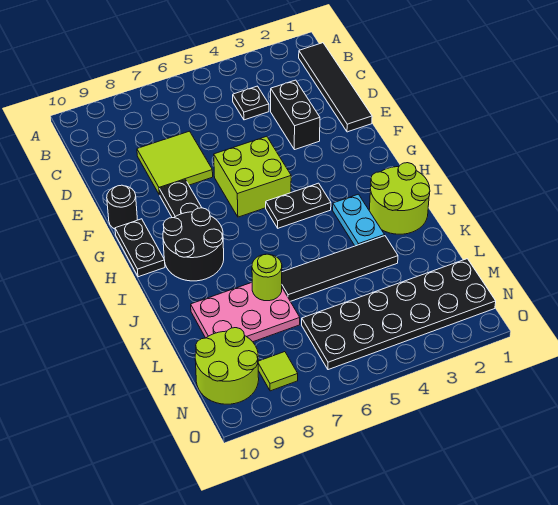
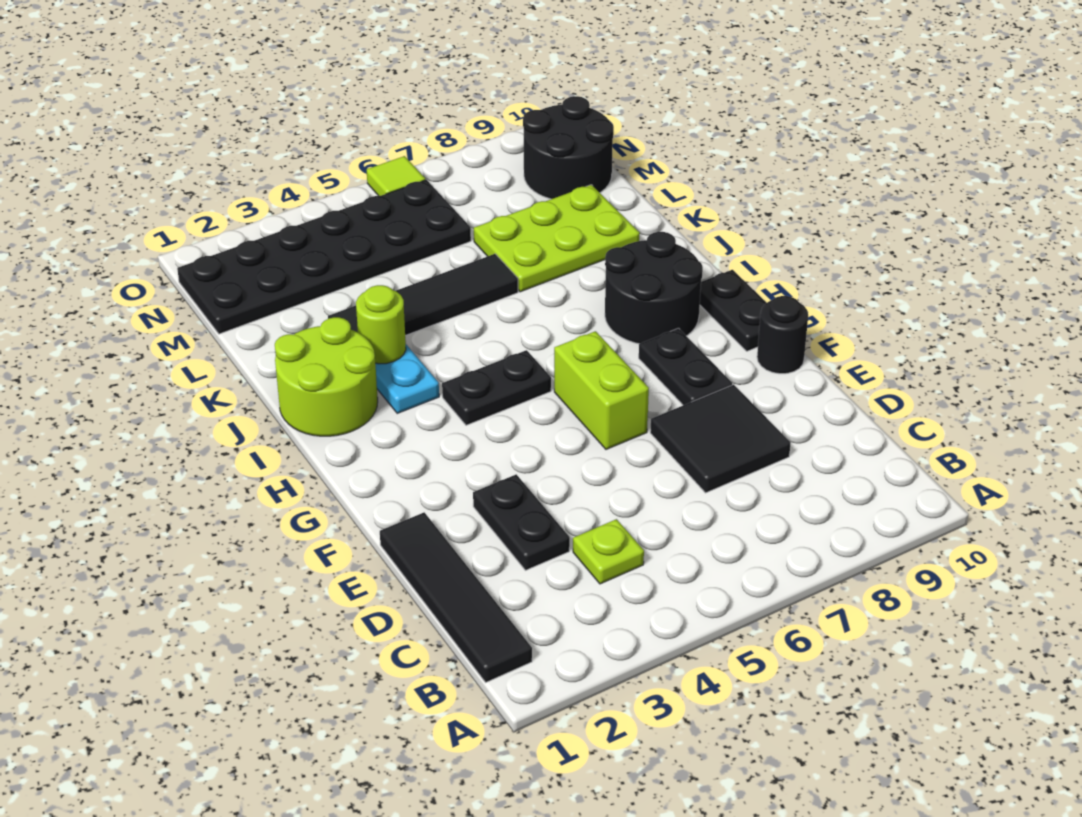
black 1x1 plate [233,86,269,120] -> lime 1x1 plate [573,519,644,584]
black 1x2 brick [271,80,320,150] -> black 1x2 plate [473,474,570,570]
lime 2x2 tile [137,131,213,195] -> black 2x2 tile [650,385,791,493]
lime 2x2 brick [214,136,291,217] -> lime 1x2 brick [554,331,649,449]
pink 2x3 plate [191,283,300,342] -> lime 2x3 plate [474,185,640,292]
lime 1x1 round brick [252,254,282,301] -> lime 1x1 round brick moved to [356,285,406,364]
lime 2x2 round brick [195,328,259,404] -> black 2x2 round brick [523,96,614,199]
lime 1x1 tile [258,352,298,391] -> lime 1x1 tile moved to [367,156,425,196]

